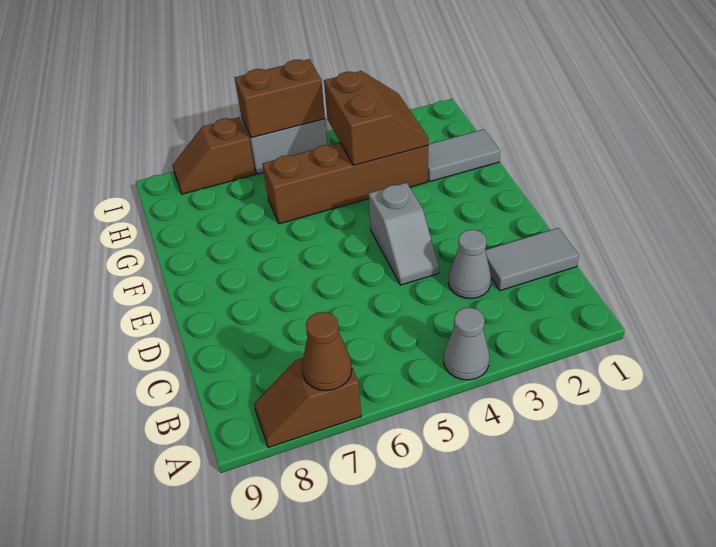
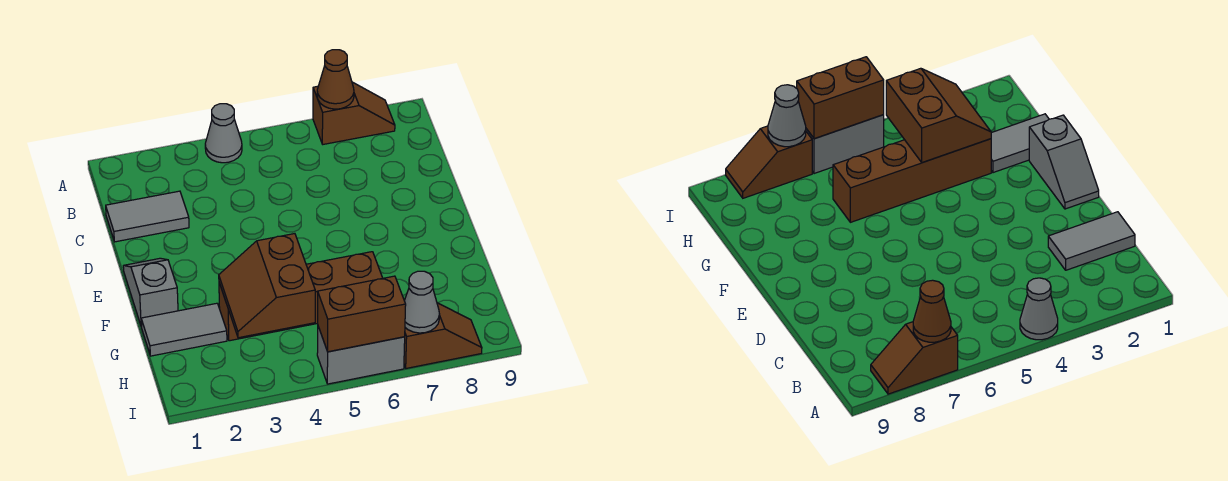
grey 1x1 cone [448,230,491,299] -> grey 1x1 cone moved to [404,271,440,333]
grey 1x2 slope [369,183,439,285] -> grey 1x2 slope moved to [123,258,178,327]

